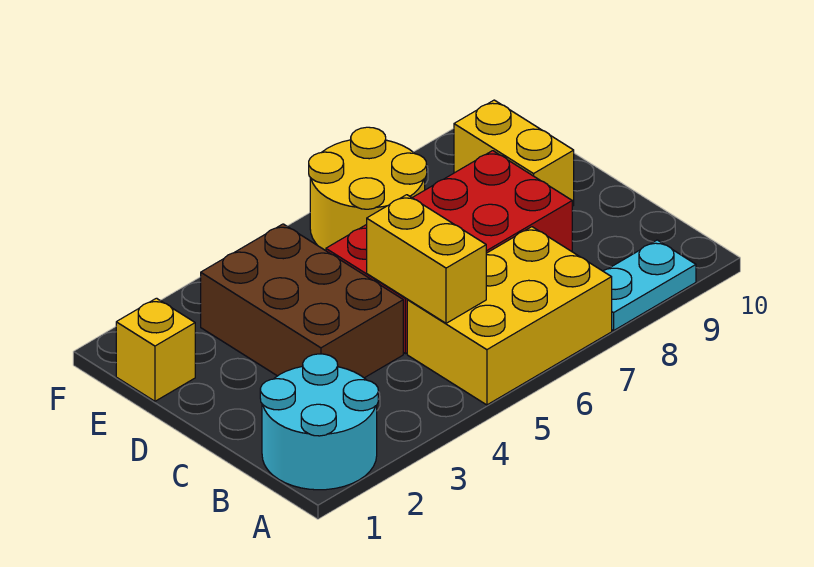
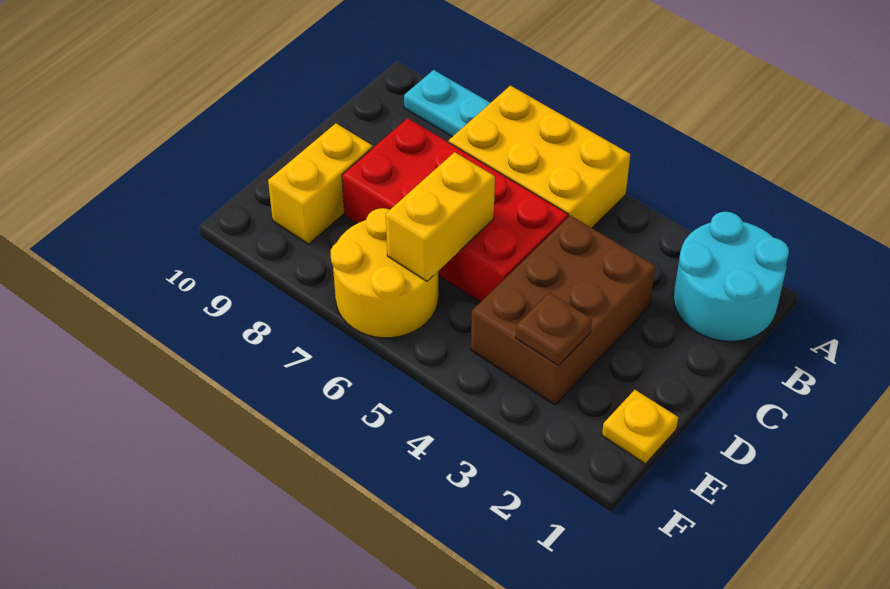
yellow 1x2 brick [367,195,486,323] -> yellow 1x2 brick moved to [386,152,495,281]
yellow 1x1 brick [116,298,195,401] -> yellow 1x1 plate [602,390,678,464]
none -> brown 1x1 plate [516,293,592,366]

